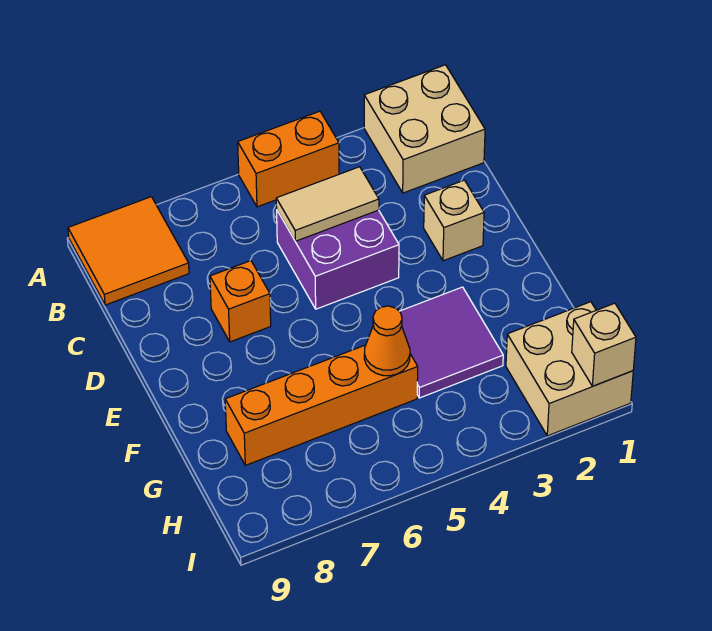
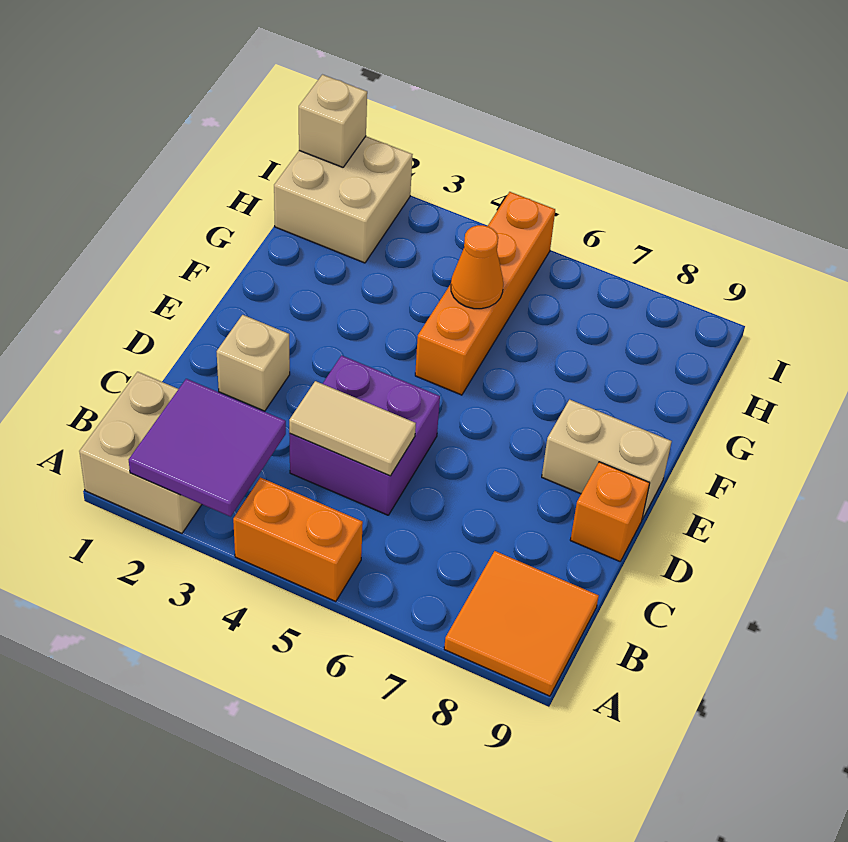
orange 1x1 brick [210,261,271,342] -> orange 1x1 brick moved to [570,462,650,561]
none -> tan 1x2 brick [542,400,672,519]
purple 2x2 tile [399,287,503,398] -> purple 2x2 tile moved to [129,379,286,517]
orange 1x4 brick [225,345,418,465] -> orange 1x4 brick turned to [415,192,555,395]

